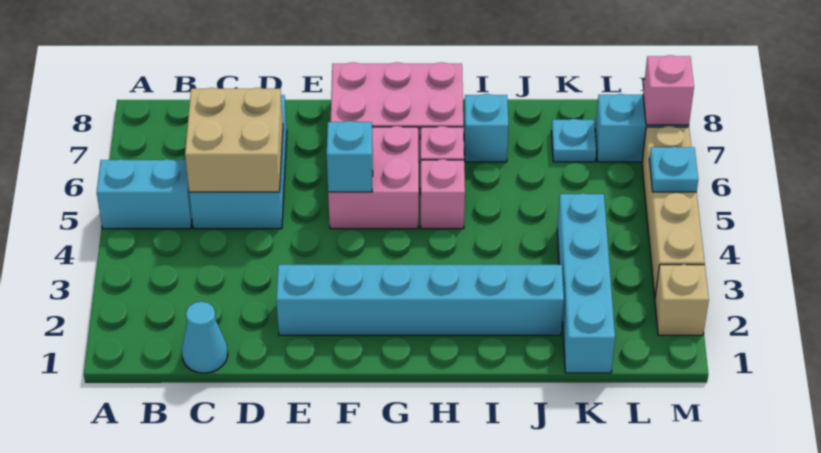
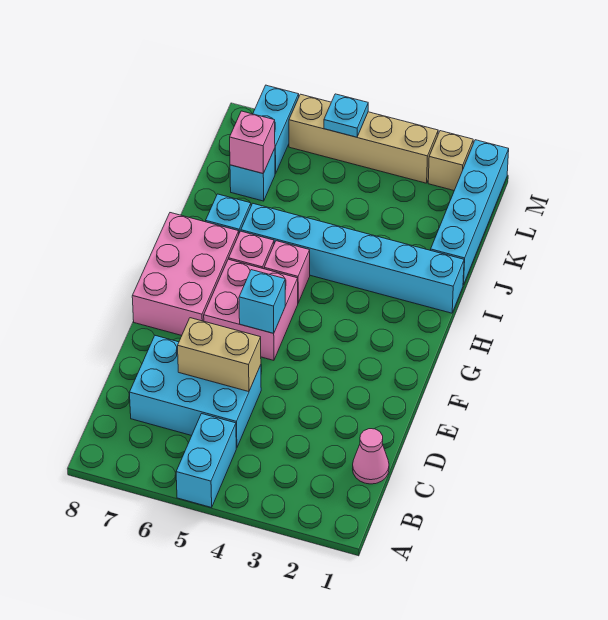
cyan 1x1 cone [182,302,228,373] -> pink 1x1 cone [353,429,389,484]
tan 2x2 brick [185,88,283,192] -> tan 1x2 brick [178,318,261,392]
cyan 1x6 brick [276,265,564,335] -> cyan 1x6 brick turned to [241,204,464,313]
cyan 1x4 brick [557,193,615,373] -> cyan 1x4 brick turned to [431,140,509,285]
cyan 1x1 plate [551,119,596,162] -> cyan 1x1 brick [230,148,275,201]
pink 1x1 brick [643,55,694,125] -> pink 1x1 brick moved to [230,111,275,173]

